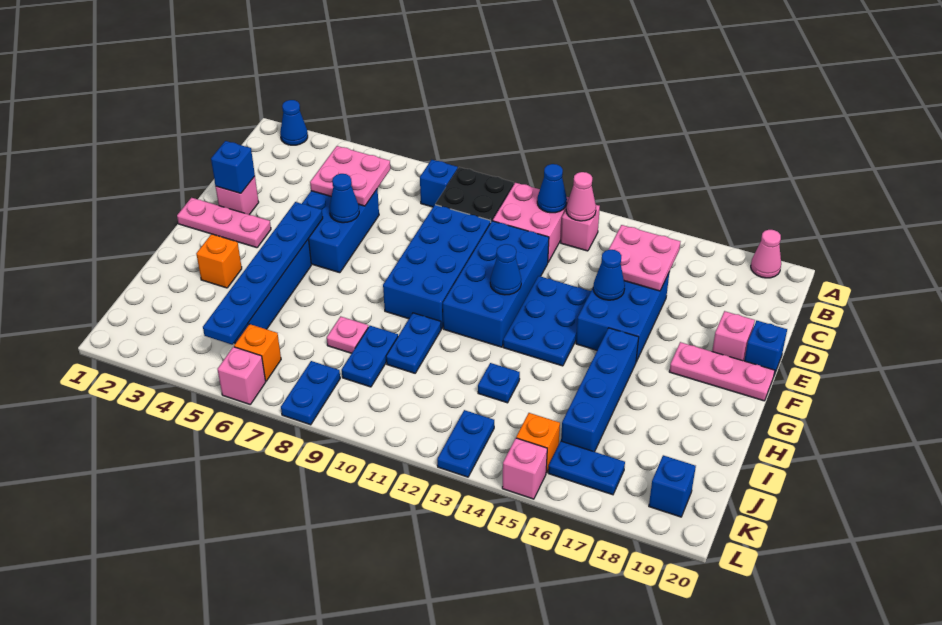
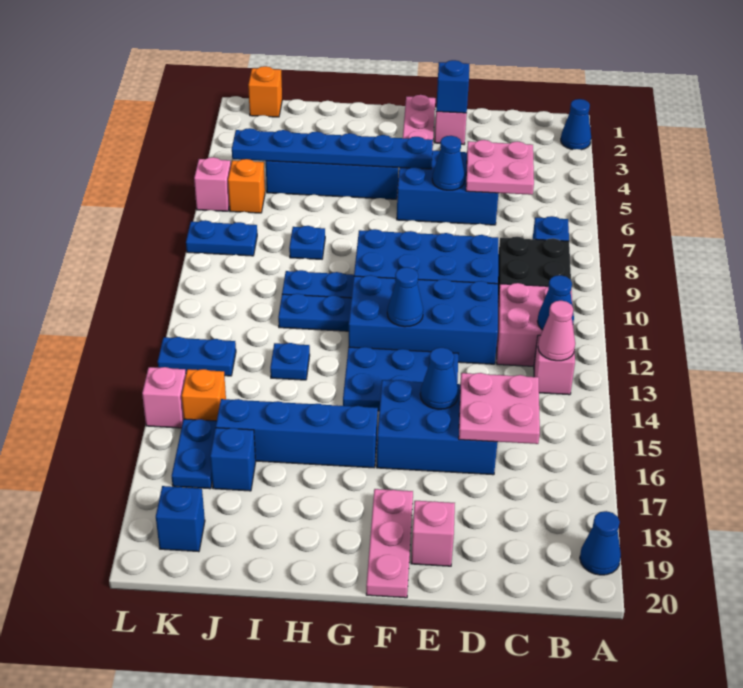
pink 1x1 cone [751,230,781,278] -> blue 1x1 cone [580,511,621,575]
blue 1x1 brick [744,321,787,375] -> blue 1x1 brick moved to [210,428,256,491]
orange 1x1 brick [196,234,242,288] -> orange 1x1 brick moved to [248,66,282,117]
pink 1x1 plate [327,316,368,353] -> blue 1x1 plate [289,226,325,259]
blue 1x2 plate [342,326,398,387] -> blue 1x2 plate moved to [278,294,351,331]

